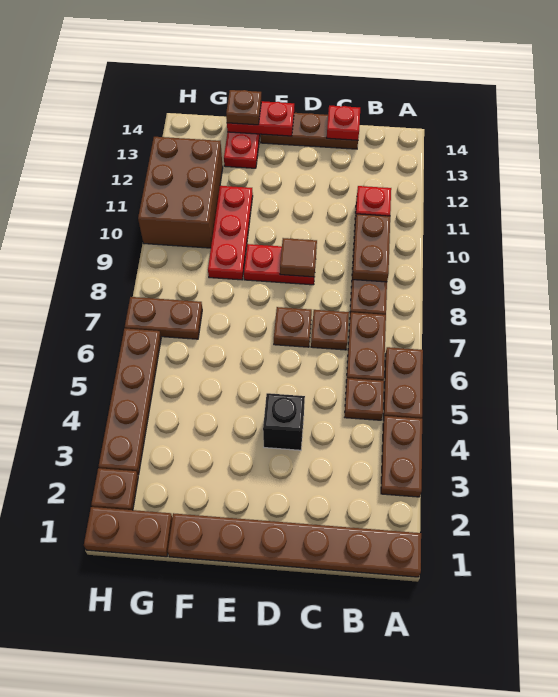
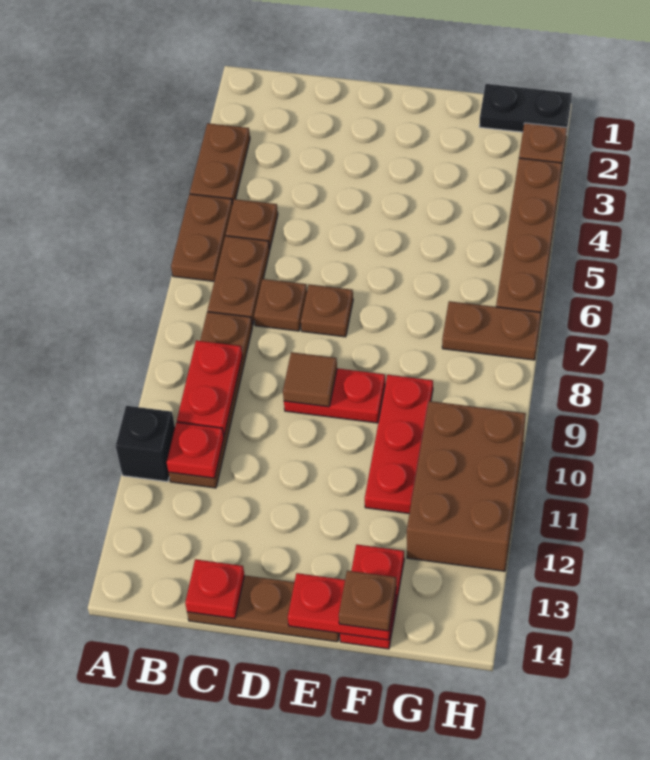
brown 1x6 plate [168,513,421,577] -> none
brown 1x2 plate [352,214,390,282] -> red 1x2 plate [177,340,242,436]
black 1x1 brick [263,393,305,450] -> black 1x1 brick moved to [116,406,175,482]
brown 1x2 plate [84,507,172,557] -> black 1x2 plate [479,84,572,132]

